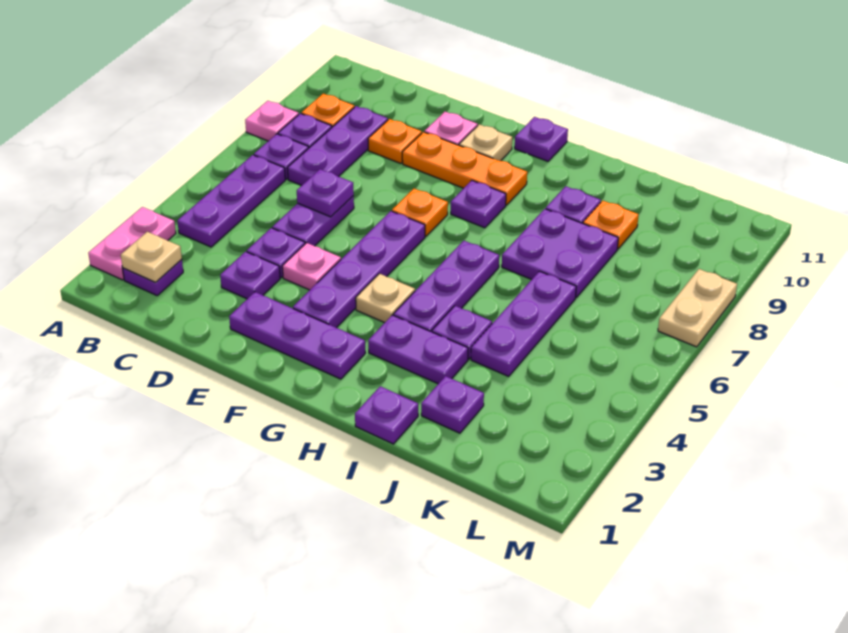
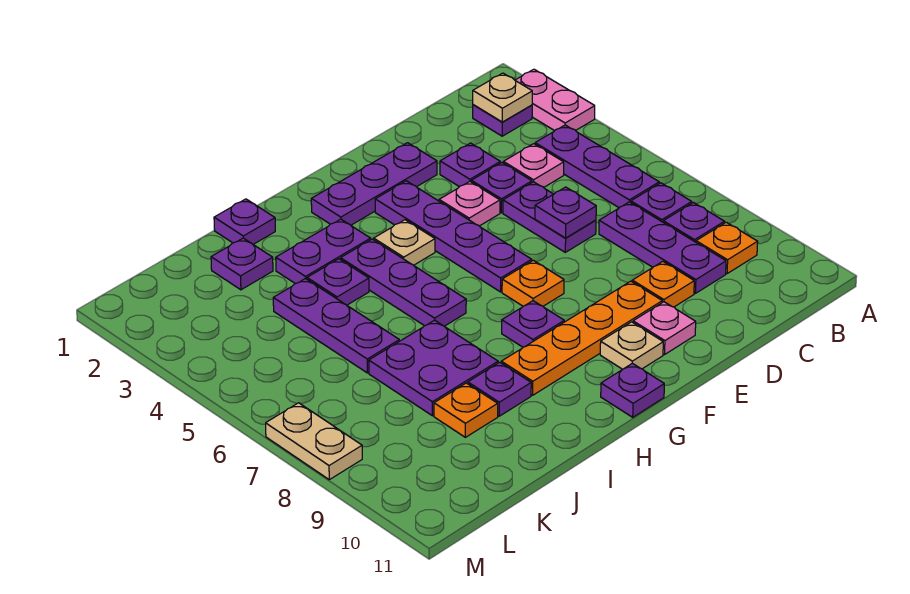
pink 1x1 plate [245,101,299,141] -> pink 1x1 plate moved to [503,144,564,187]
orange 1x3 plate [402,132,527,205] -> orange 1x4 plate [501,281,662,395]

